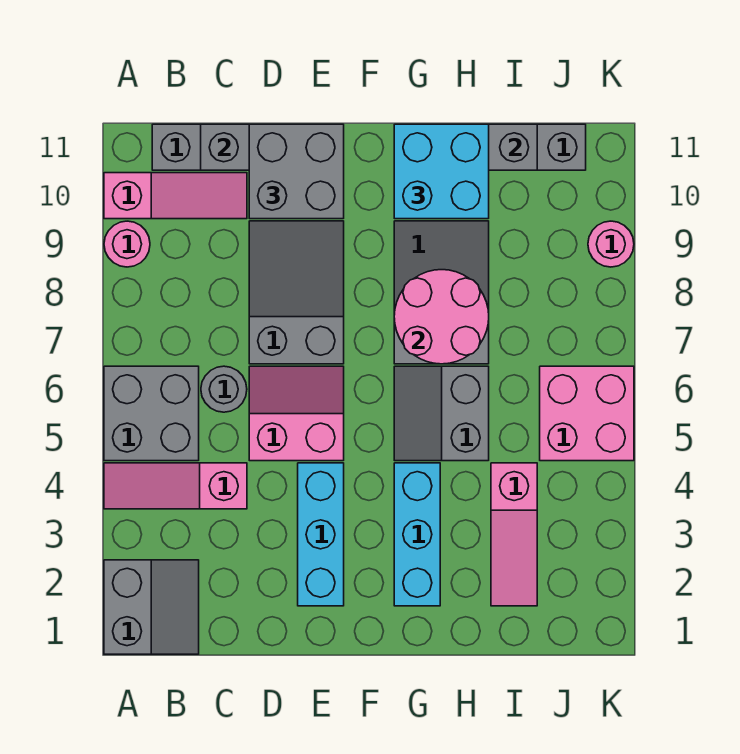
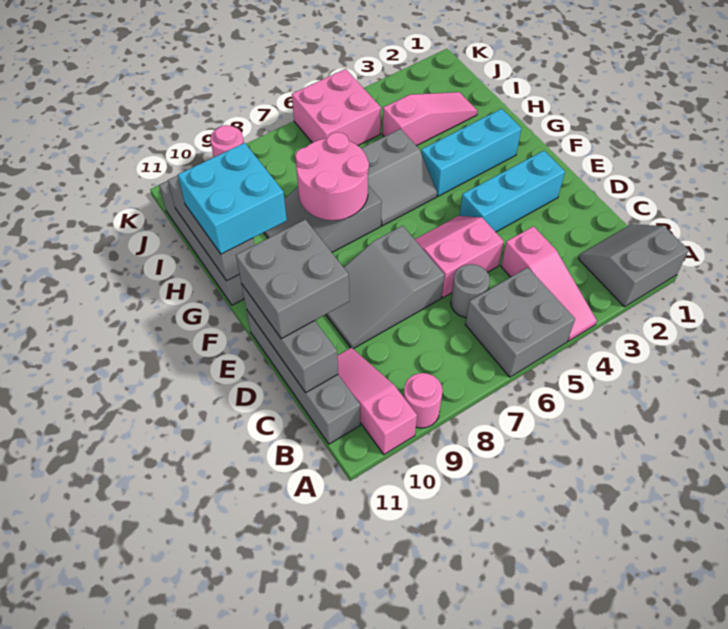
pink 2x2 slope [249,366,344,461] -> pink 2x2 slope turned to [415,216,504,298]

